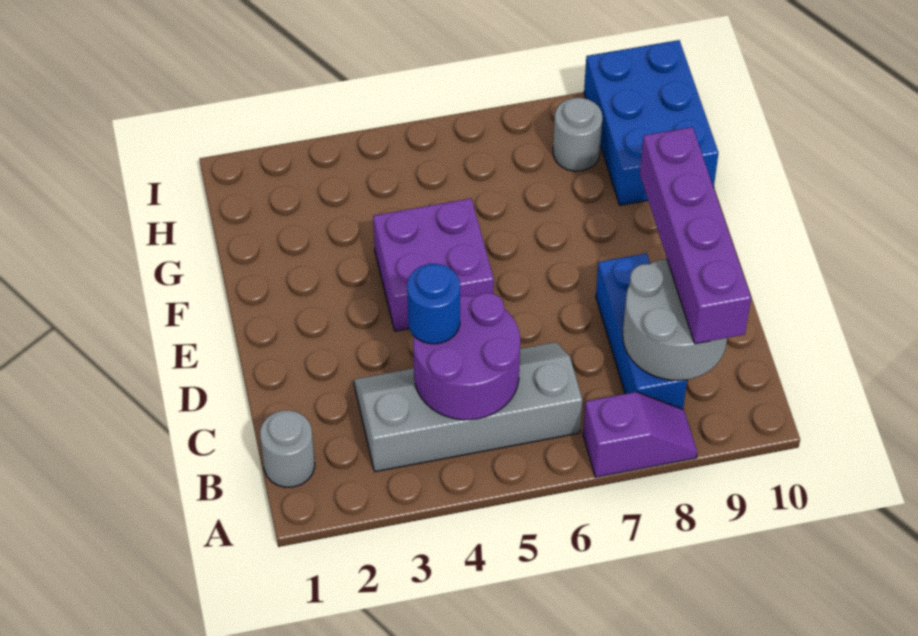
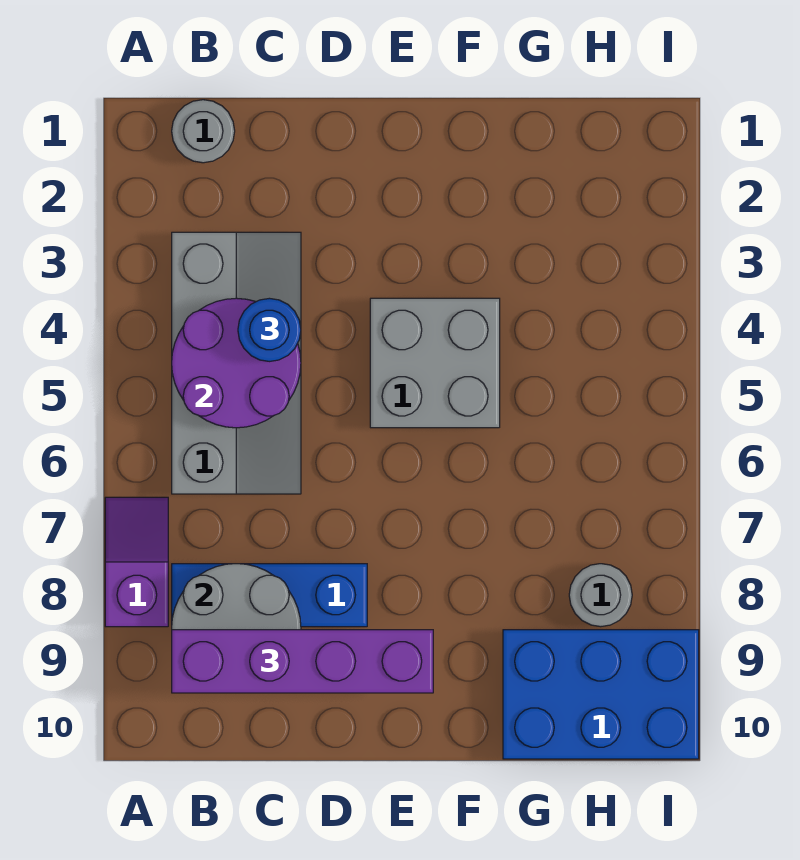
purple 1x2 slope [583,392,697,477] -> purple 1x2 slope turned to [105,497,168,627]
purple 2x2 brick [373,198,494,331] -> grey 2x2 brick [370,298,500,428]

